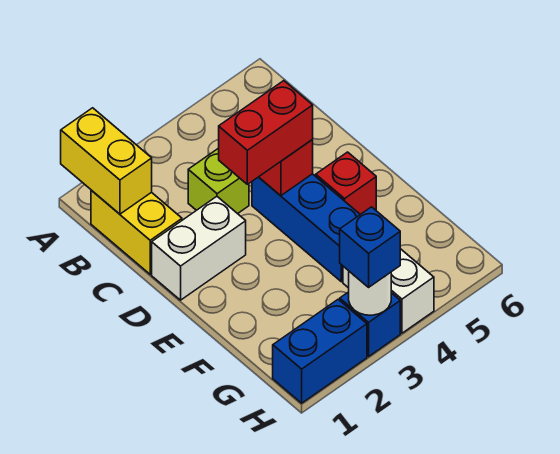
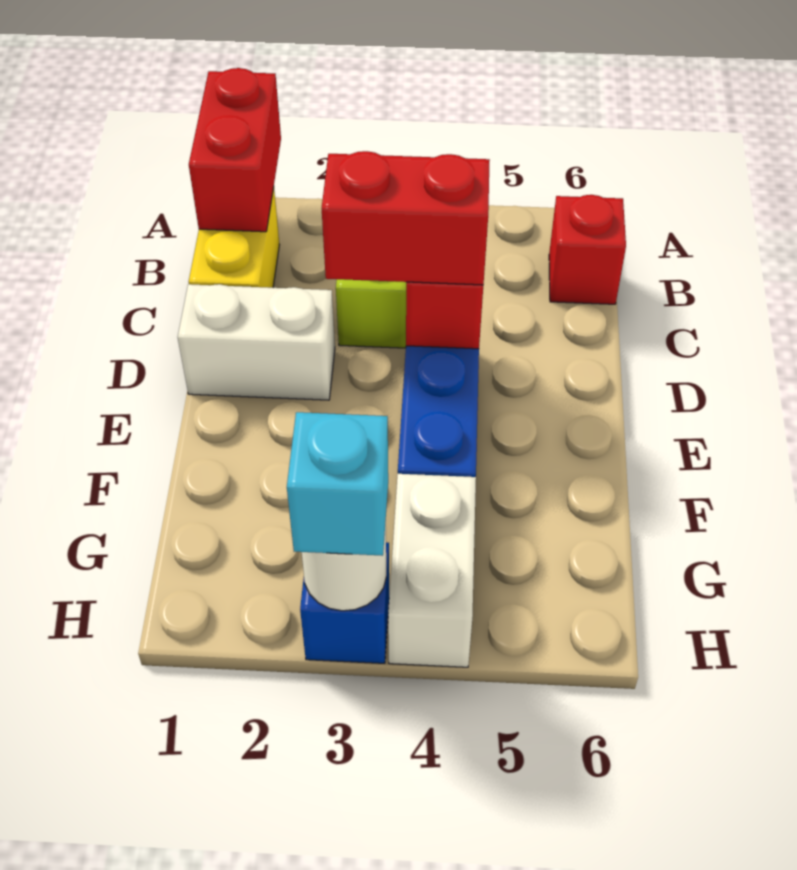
yellow 1x2 brick [61,108,152,214] -> red 1x2 brick [189,68,281,232]
red 1x1 brick [316,152,376,215] -> red 1x1 brick moved to [549,195,626,304]
blue 1x2 brick [273,300,367,403] -> none
blue 1x1 brick [340,207,400,287] -> cyan 1x1 brick [287,412,388,556]

